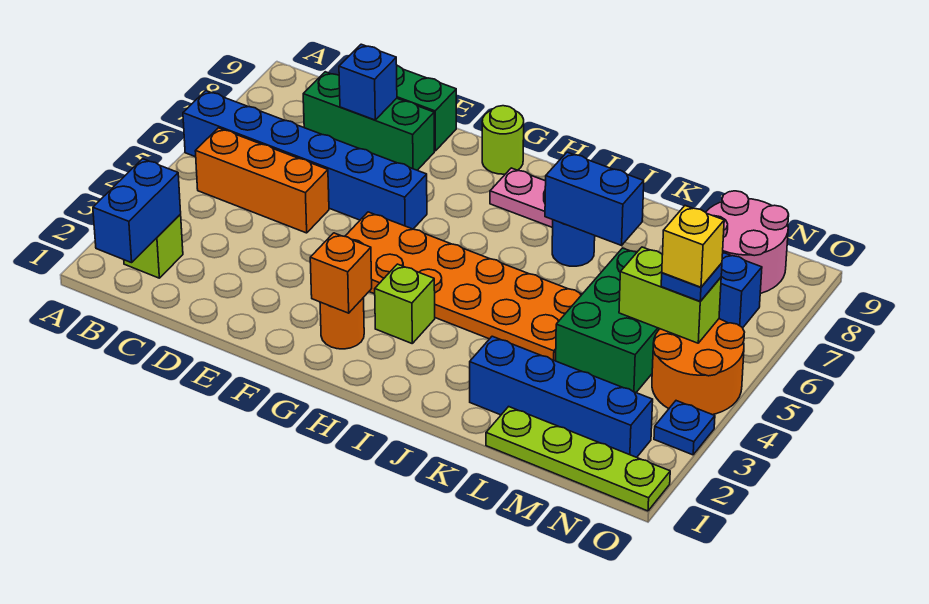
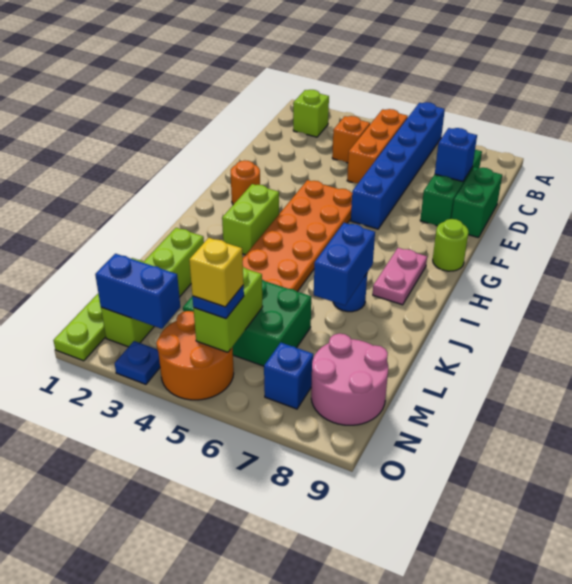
blue 1x2 brick [93,159,181,263] -> blue 1x2 brick moved to [95,254,180,329]
orange 1x1 brick [310,233,372,313] -> orange 1x1 brick moved to [332,116,370,163]
lime 1x1 brick [375,264,435,343] -> lime 1x2 brick [222,184,279,255]
blue 1x4 brick [470,336,653,457] -> lime 1x4 brick [101,228,204,347]

